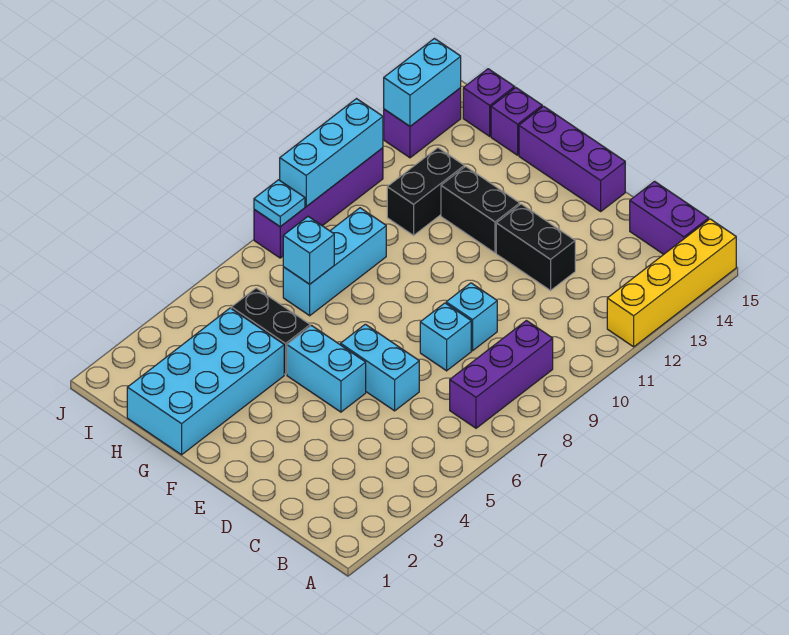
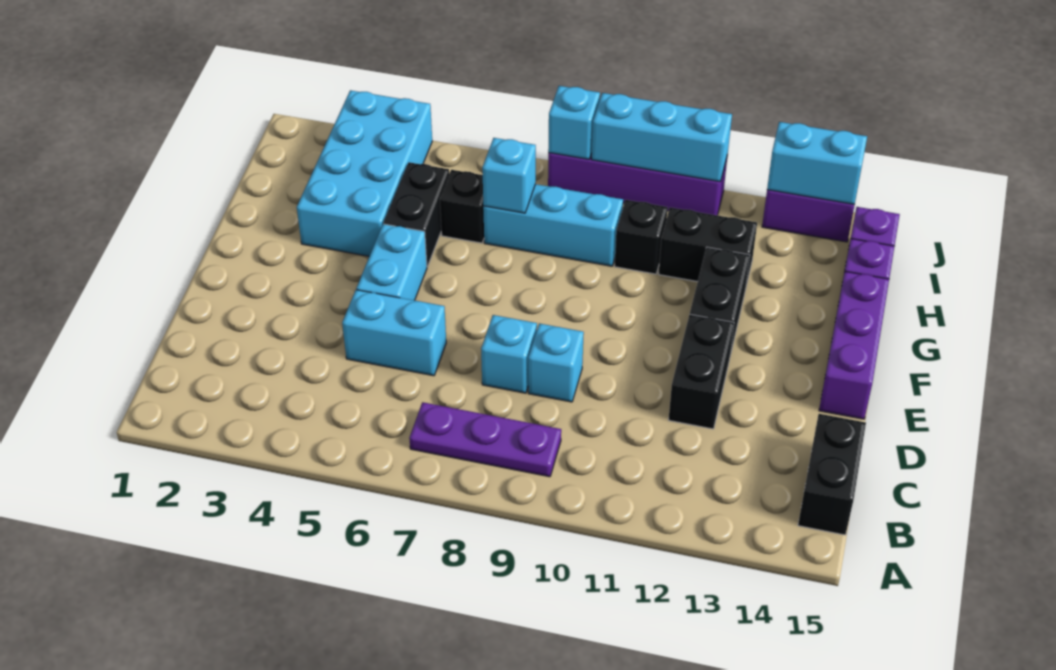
yellow 1x4 brick [607,219,736,347] -> none
purple 1x3 brick [450,321,553,428] -> purple 1x3 plate [409,402,561,477]
purple 1x2 brick [630,181,709,254] -> black 1x2 brick [798,414,866,535]
cyan 1x2 brick [341,324,419,411] -> cyan 1x2 brick turned to [342,290,446,376]
cyan 2x4 brick [127,308,284,455] -> cyan 2x4 brick turned to [297,90,432,256]
none -> black 1x1 brick [440,170,484,243]
none -> black 1x1 brick [615,200,668,274]
cyan 1x1 plate [254,180,305,227] -> cyan 1x1 brick [548,86,600,159]

